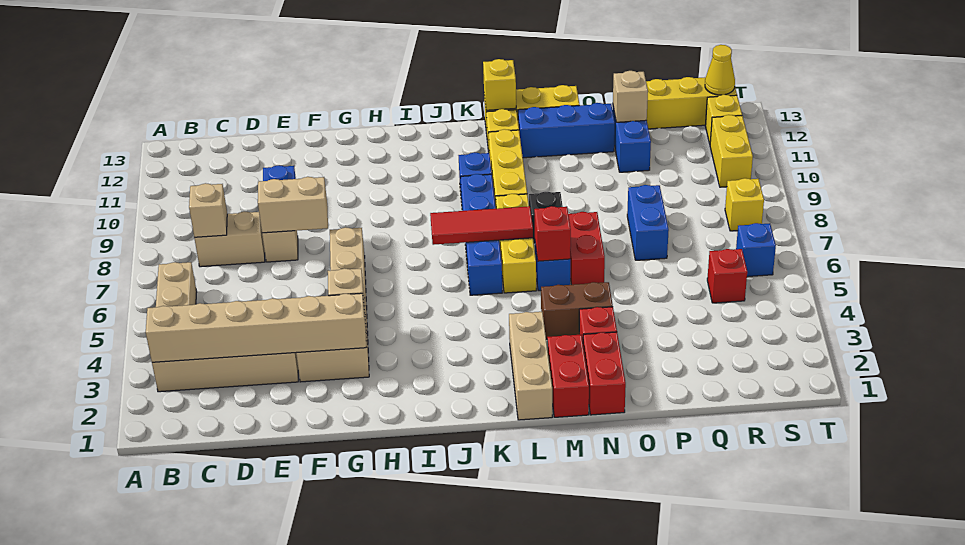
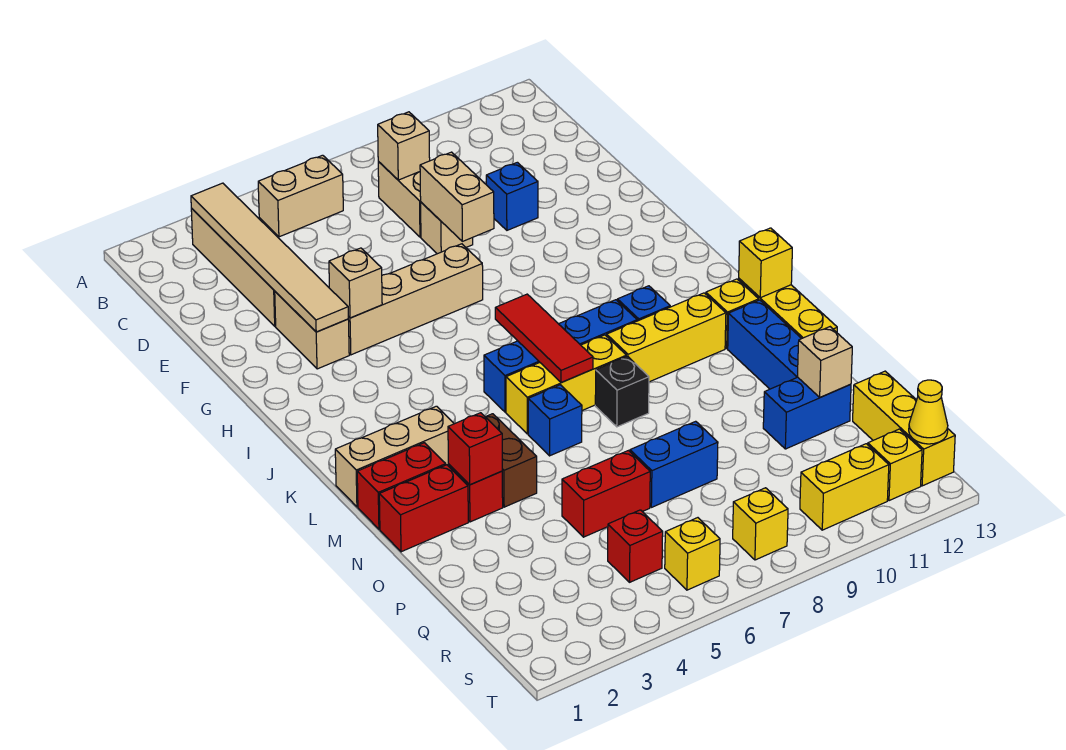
tan 1x6 brick [146,293,366,362] -> tan 1x6 tile [191,183,348,332]
red 1x1 brick [534,206,571,261] -> red 1x1 brick moved to [448,413,502,485]
red 1x2 brick [568,212,605,285] -> red 1x2 brick moved to [562,451,650,537]
blue 1x1 brick [736,223,776,277] -> yellow 1x1 brick [665,518,720,590]

